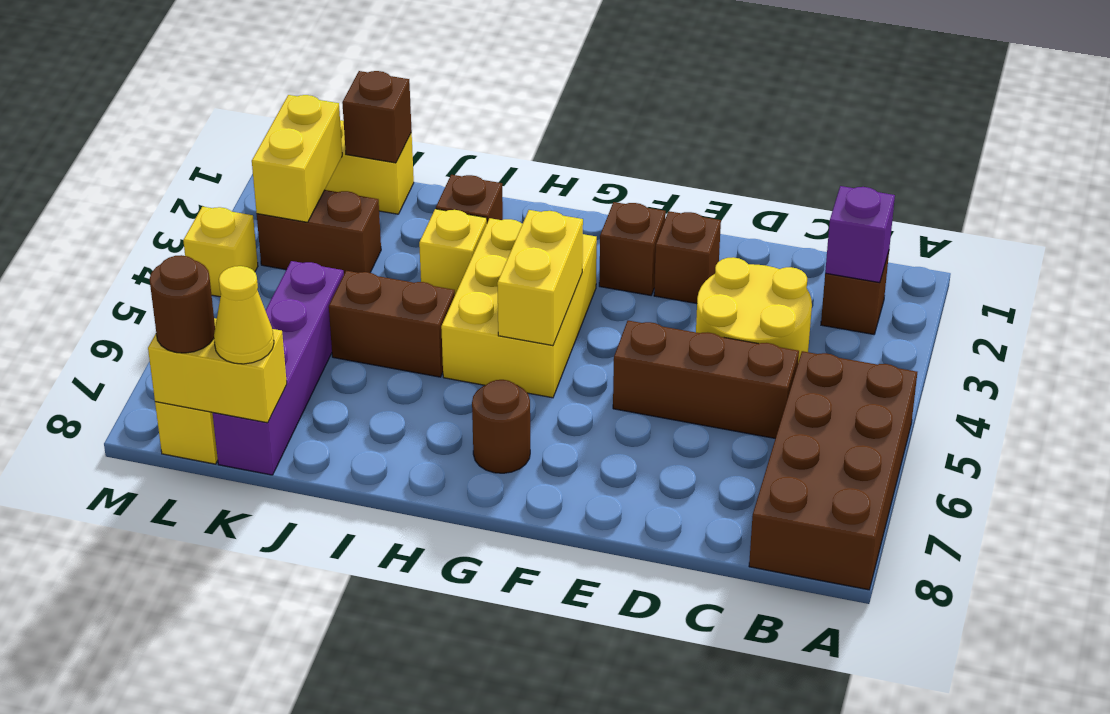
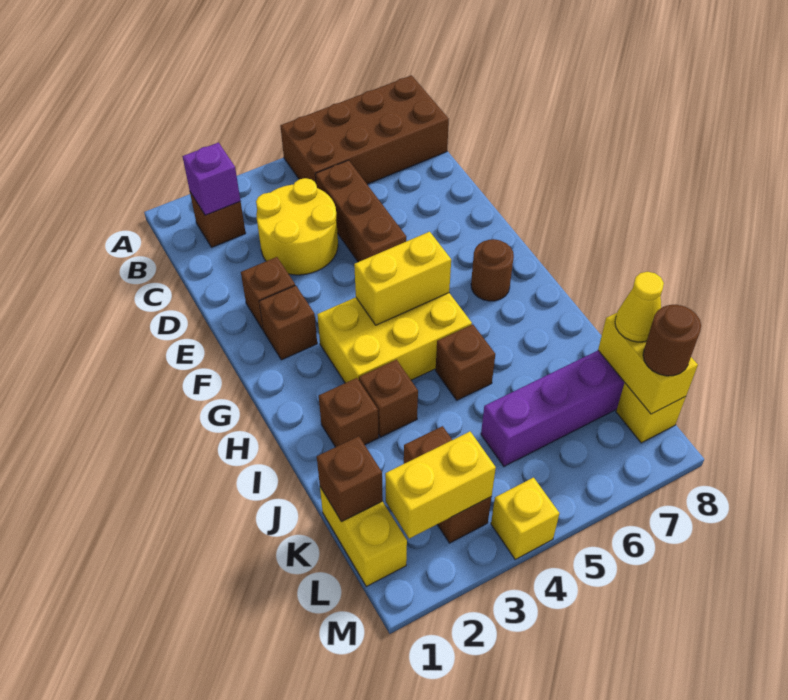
yellow 1x1 brick [419,209,487,294] -> brown 1x1 brick [359,360,418,437]
brown 1x2 brick [329,271,455,377] -> brown 1x1 brick [436,324,495,400]

